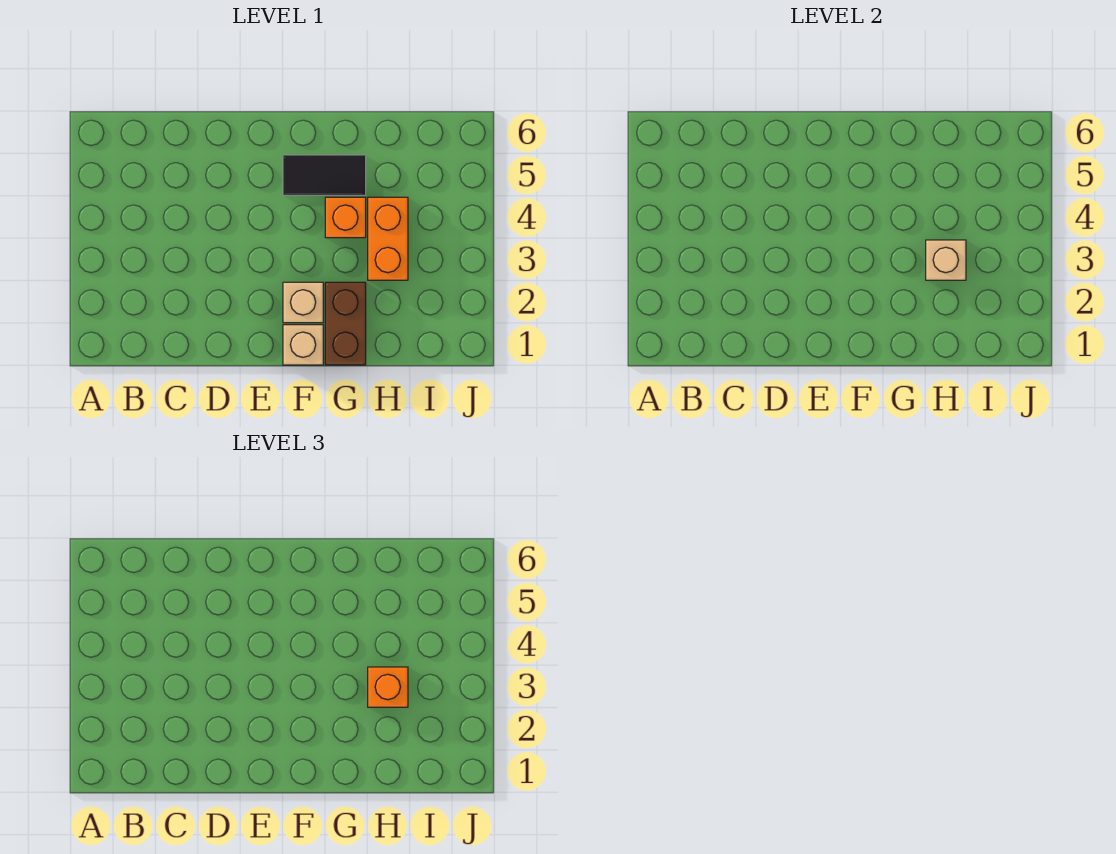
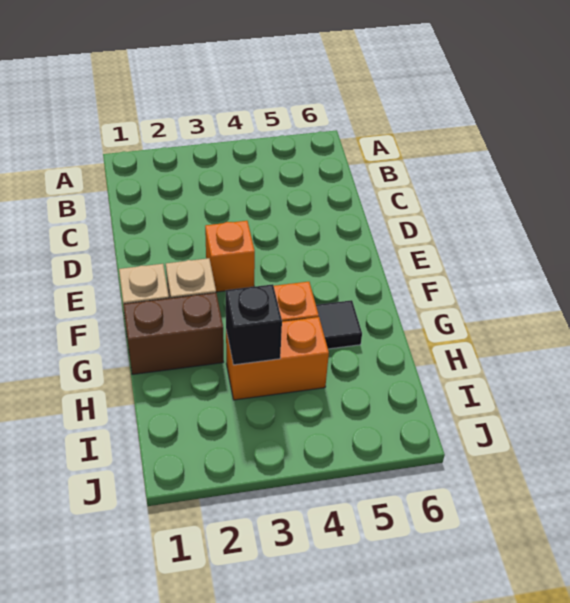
black 1x2 tile [283,155,366,195] -> black 1x1 tile [316,300,362,349]
tan 1x1 brick [926,240,966,280] -> black 1x1 brick [226,284,282,365]
orange 1x1 brick [368,667,408,707] -> orange 1x1 brick moved to [205,221,255,292]

